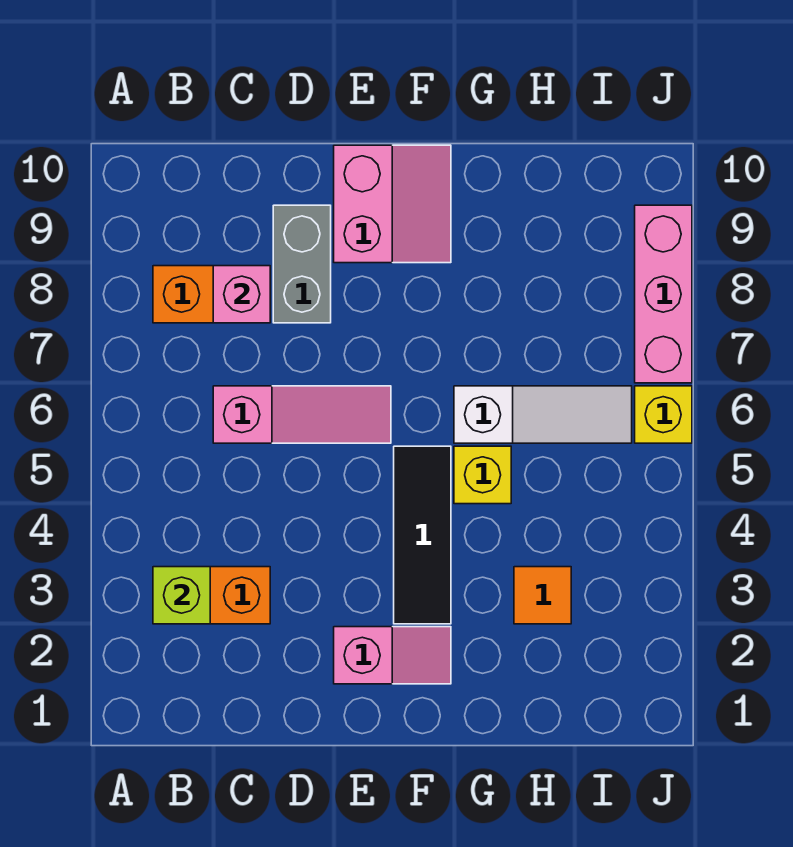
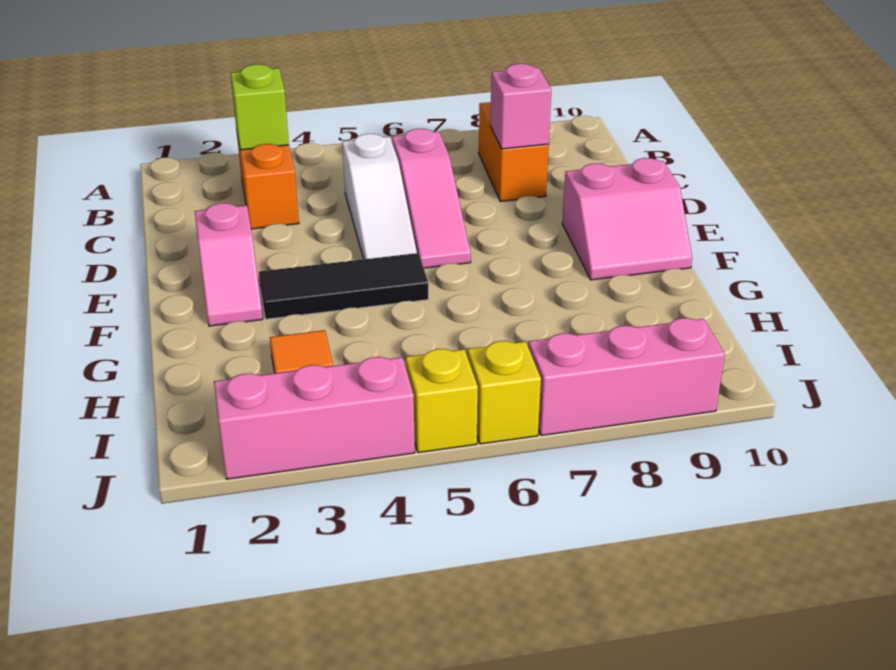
grey 1x2 brick [273,205,331,323] -> none
yellow 1x1 brick [454,446,511,504] -> yellow 1x1 brick moved to [406,349,478,453]
white 1x3 slope [454,386,632,443] -> white 1x3 slope moved to [342,134,417,259]
none -> pink 1x3 brick [214,357,415,479]

